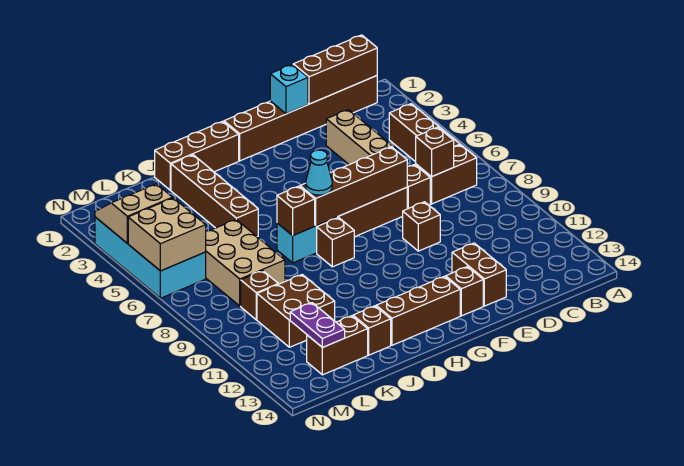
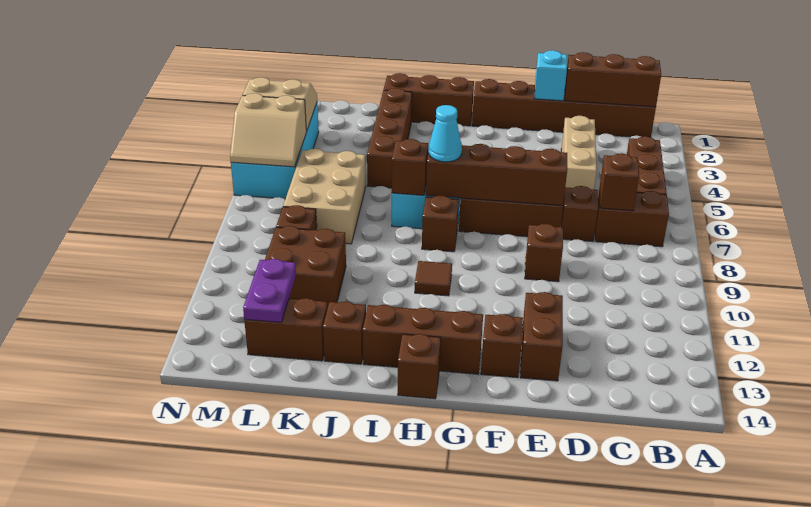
none -> brown 1x1 tile [415,261,452,296]
none -> brown 1x1 brick [398,334,441,399]
tan 2x2 brick [128,198,206,271] -> tan 2x2 slope [230,93,306,167]

